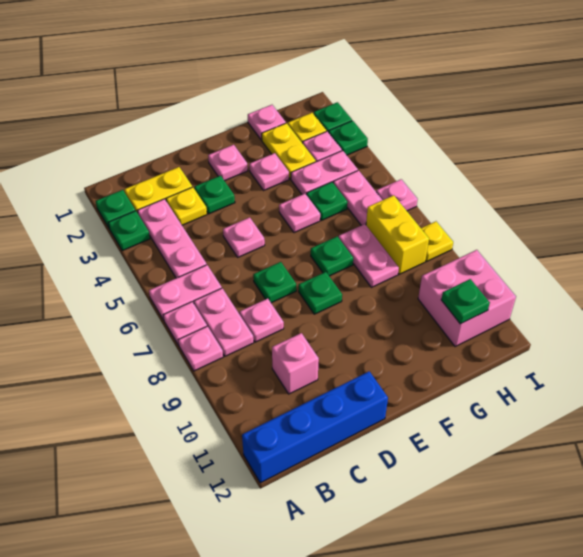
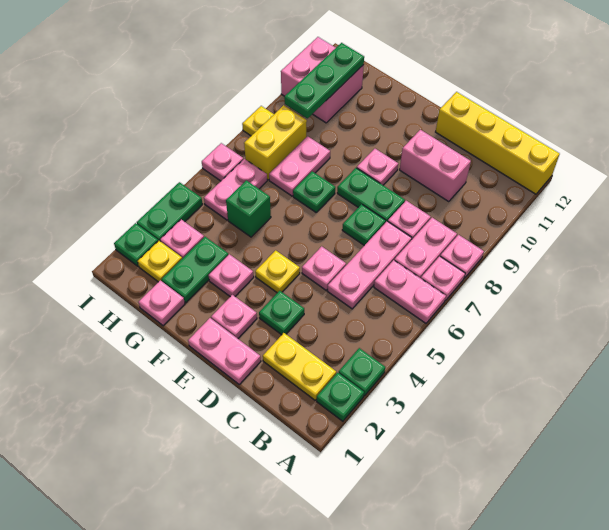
blue 1x4 brick [242,371,388,483] -> yellow 1x4 brick [436,92,560,194]
pink 1x3 plate [137,199,207,278] -> pink 1x3 plate moved to [328,221,412,309]
yellow 1x1 plate [166,187,207,225] -> yellow 1x1 plate moved to [255,250,300,293]
pink 1x1 brick [272,333,319,394] -> pink 1x2 brick [400,130,471,202]
green 1x1 plate [299,272,342,314] -> green 1x2 plate [337,168,405,222]
pink 1x1 plate [279,194,320,233] -> pink 1x1 plate moved to [357,149,398,185]
yellow 1x2 plate [262,123,316,179] -> green 1x2 plate [162,237,228,303]
pink 1x2 plate [291,151,358,195] -> pink 1x2 plate moved to [188,318,261,384]
green 1x1 plate [306,182,347,220] -> green 1x1 brick [226,180,271,237]
green 1x1 plate [441,279,490,324] -> green 1x3 plate [284,43,364,118]
green 1x1 plate [328,121,368,155] -> green 1x2 plate [137,182,203,241]

